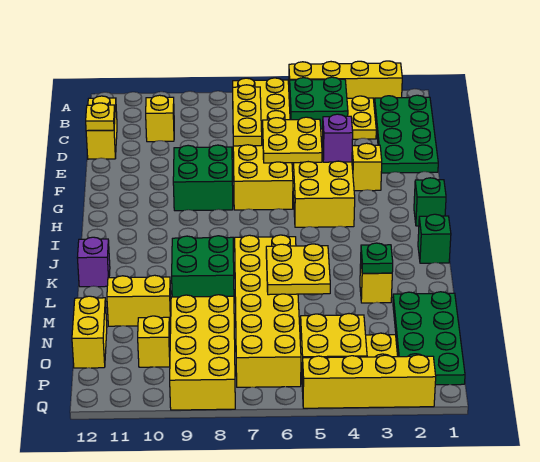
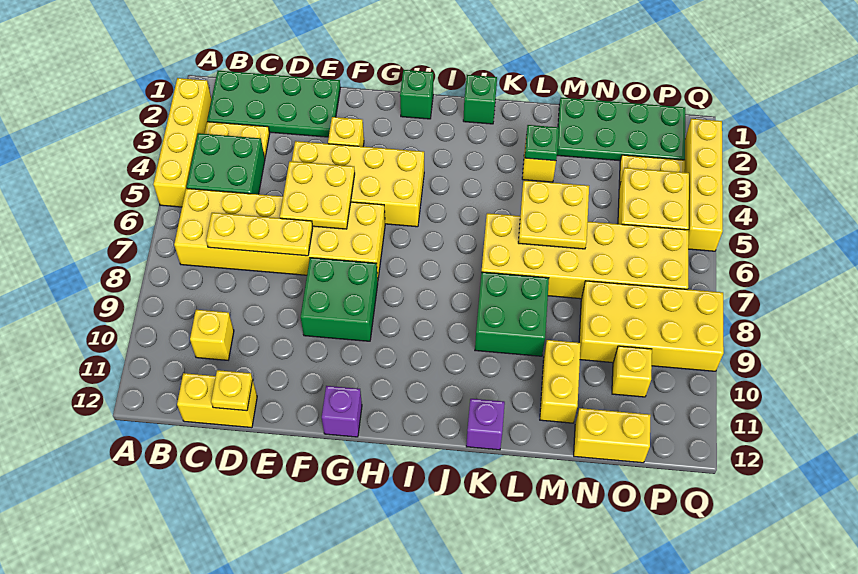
purple 1x1 brick [322,114,353,162] -> purple 1x1 brick moved to [322,386,362,437]

